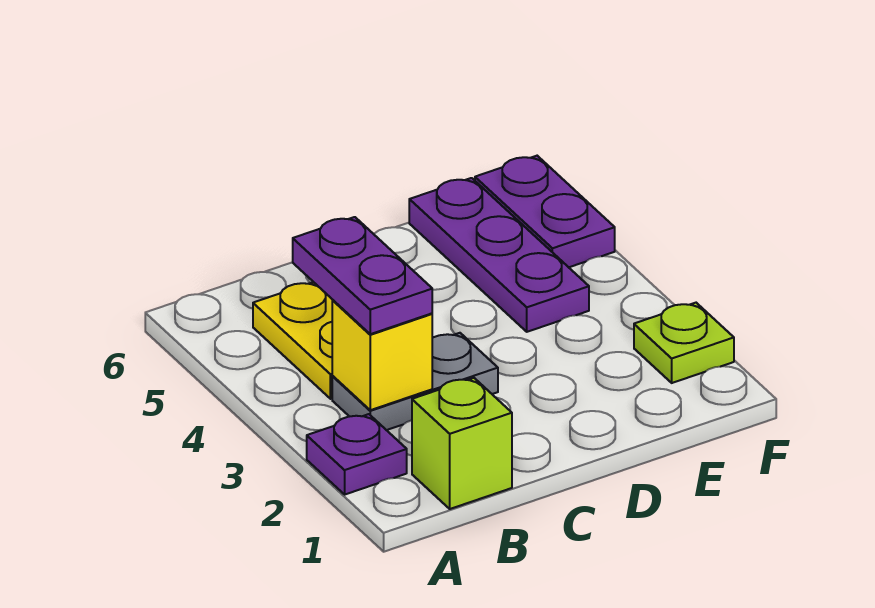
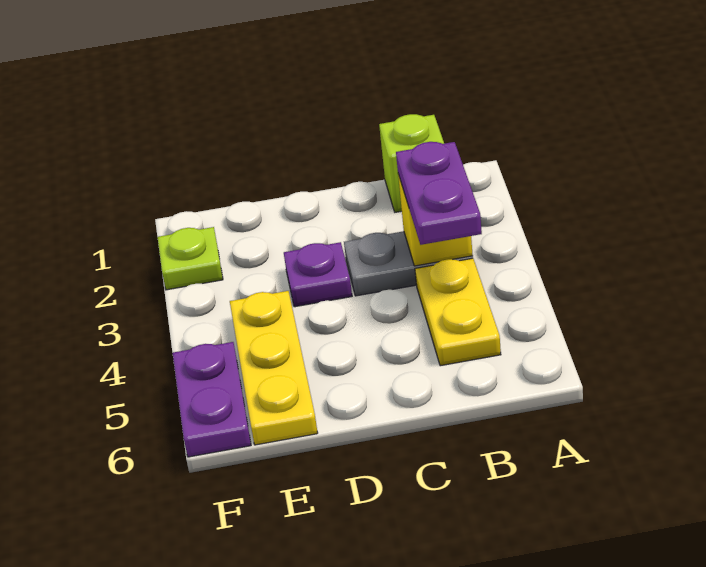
purple 1x1 plate [307,414,407,494] -> purple 1x1 plate moved to [284,242,352,307]
purple 1x3 plate [409,178,589,332] -> yellow 1x3 plate [230,291,318,445]

